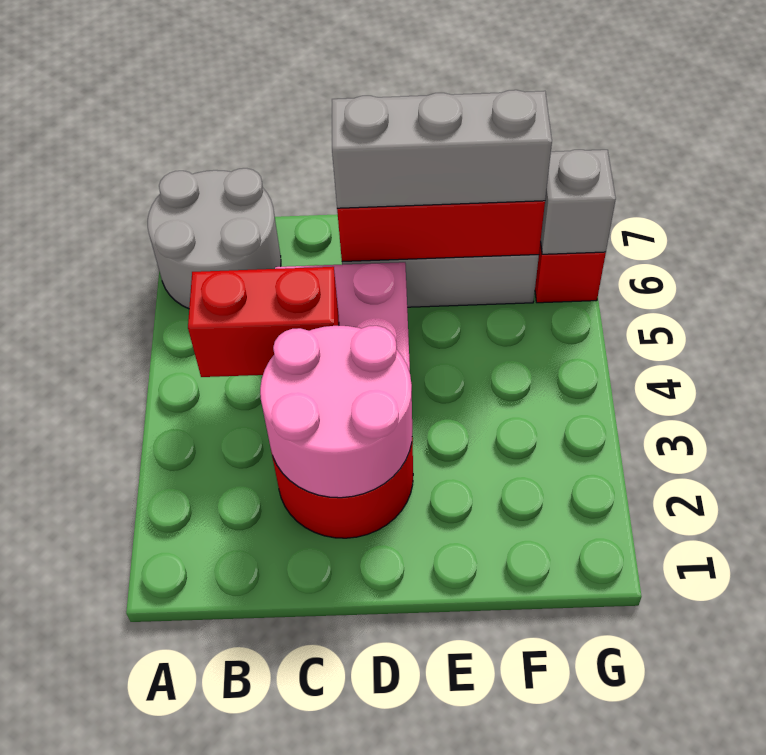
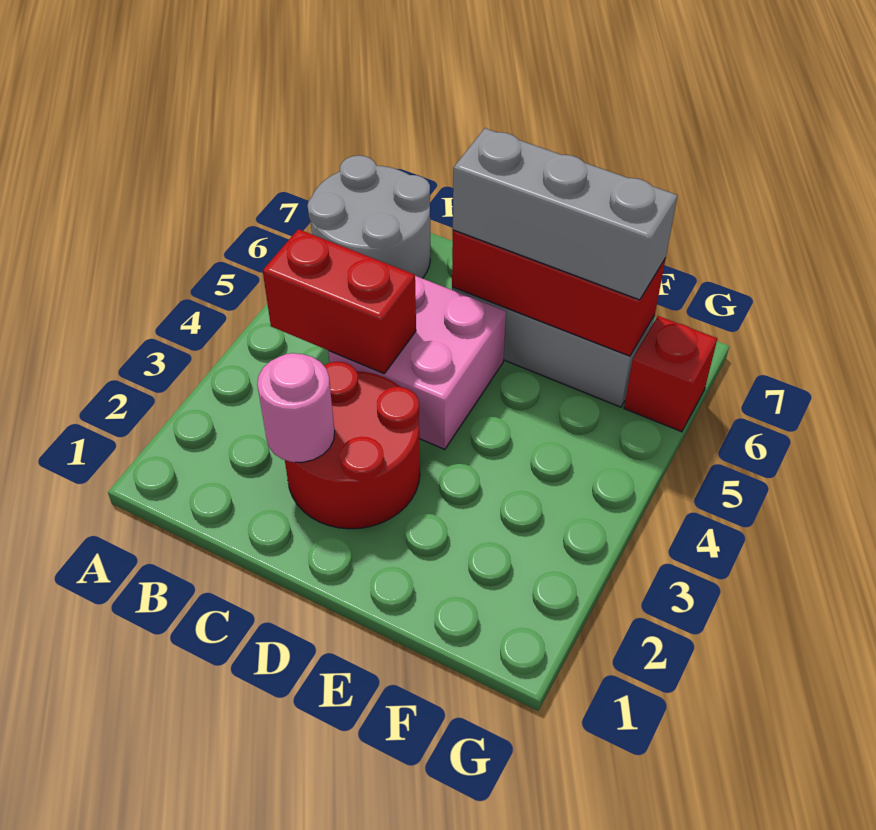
pink 2x2 round brick [260,326,412,498] -> pink 1x1 round brick [257,353,335,462]
grey 1x1 brick [540,150,616,254] -> none

